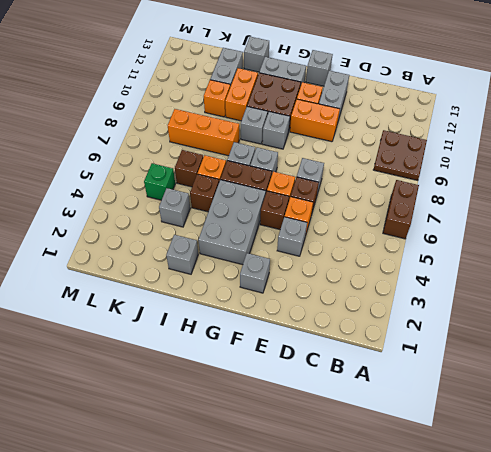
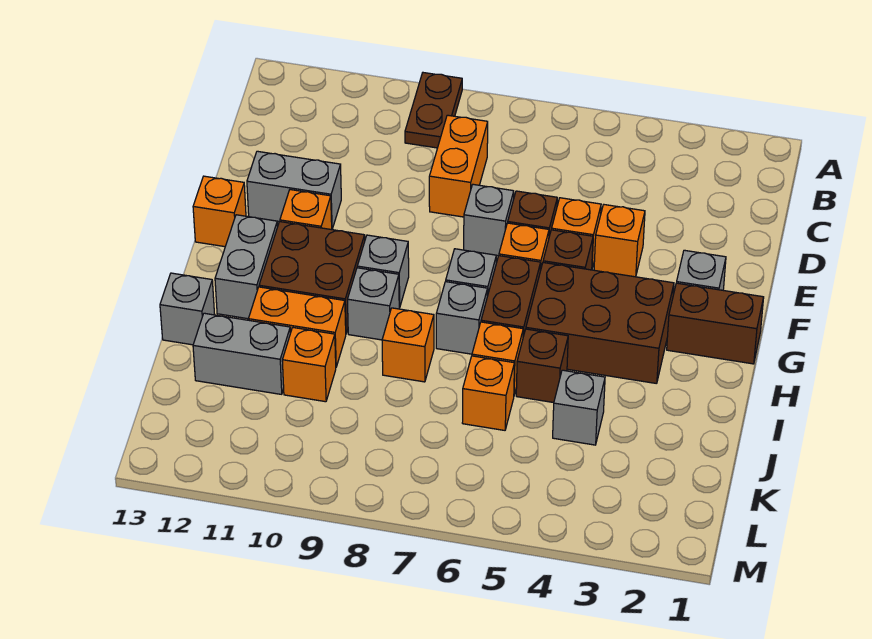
brown 1x2 brick [383,180,419,239] -> brown 1x2 brick moved to [667,283,764,364]
brown 2x2 plate [373,130,427,180] -> brown 1x2 plate [405,73,462,148]
grey 1x1 brick [277,217,307,256] -> orange 1x1 brick [594,205,645,277]
orange 1x2 brick [290,99,340,142] -> orange 1x2 brick moved to [429,115,488,217]
grey 1x1 brick [306,50,333,86] -> orange 1x1 brick [193,176,246,247]
grey 2x3 brick [198,180,266,265] -> brown 2x3 brick [526,263,674,384]
grey 1x1 brick [166,235,198,274] -> none
orange 1x3 brick [168,109,239,156] -> orange 1x1 brick [382,308,434,382]
brown 1x1 brick [175,150,203,187] -> orange 1x1 brick [462,356,514,430]
green 1x1 brick [144,163,175,200] -> none

